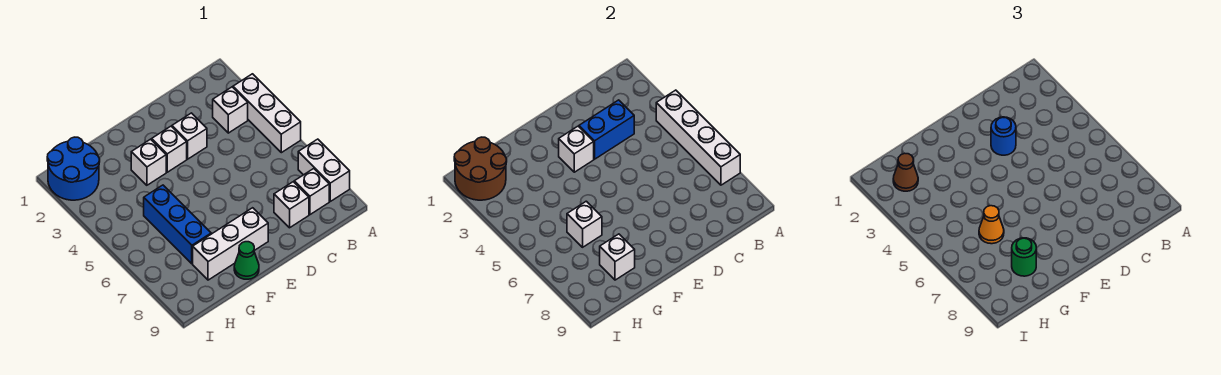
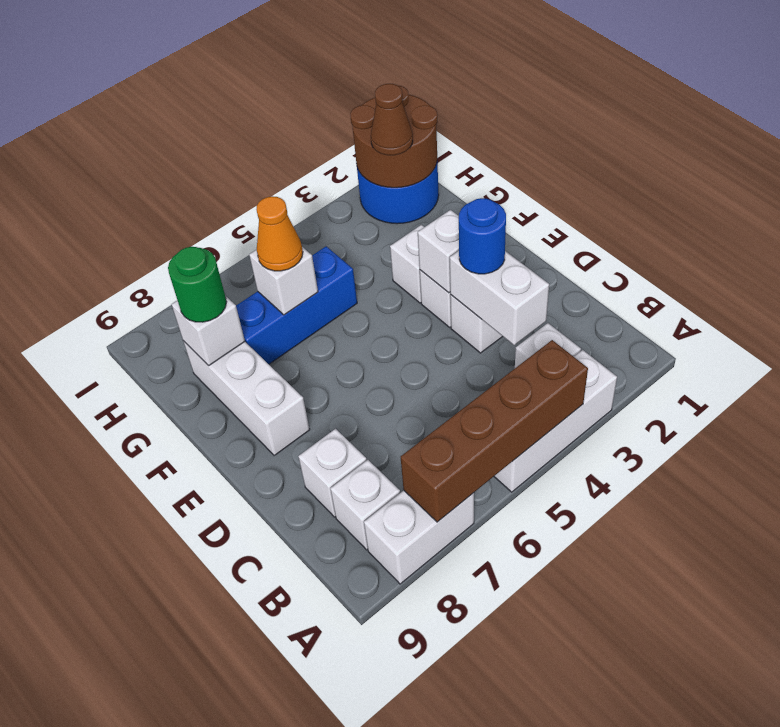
white 1x4 brick [656,90,740,185] -> brown 1x4 brick [401,340,588,522]
blue 1x2 brick [579,100,634,159] -> white 1x2 brick [450,251,549,345]
green 1x1 cone [234,242,259,279] -> none

